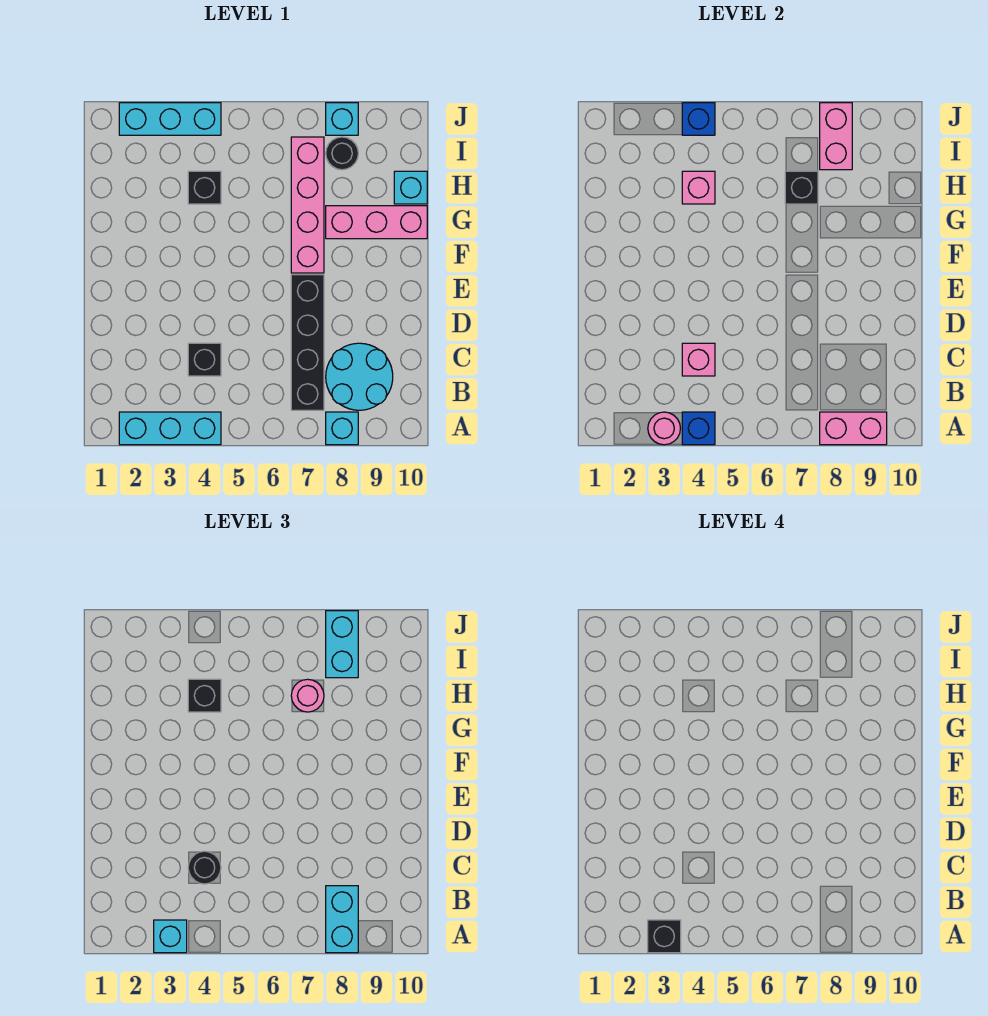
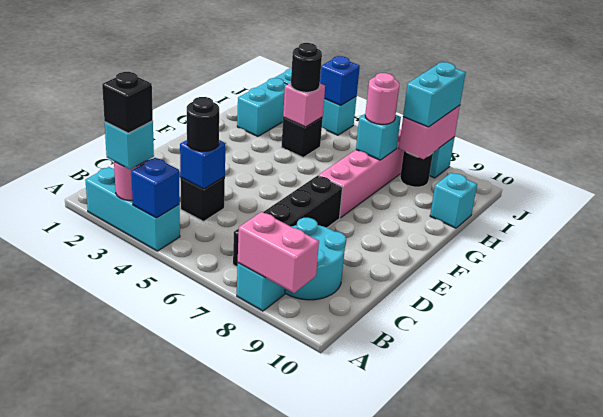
cyan 1x2 brick [326,886,358,953] -> cyan 1x2 brick moved to [237,78,287,136]
pink 1x1 brick [682,343,715,376] -> blue 1x1 brick [180,140,226,189]
pink 1x3 brick [326,206,427,239] -> none
black 1x1 brick [188,679,221,712] -> black 1x1 round brick [291,43,322,92]
black 1x1 brick [785,171,818,204] -> cyan 1x1 brick [356,114,401,160]

